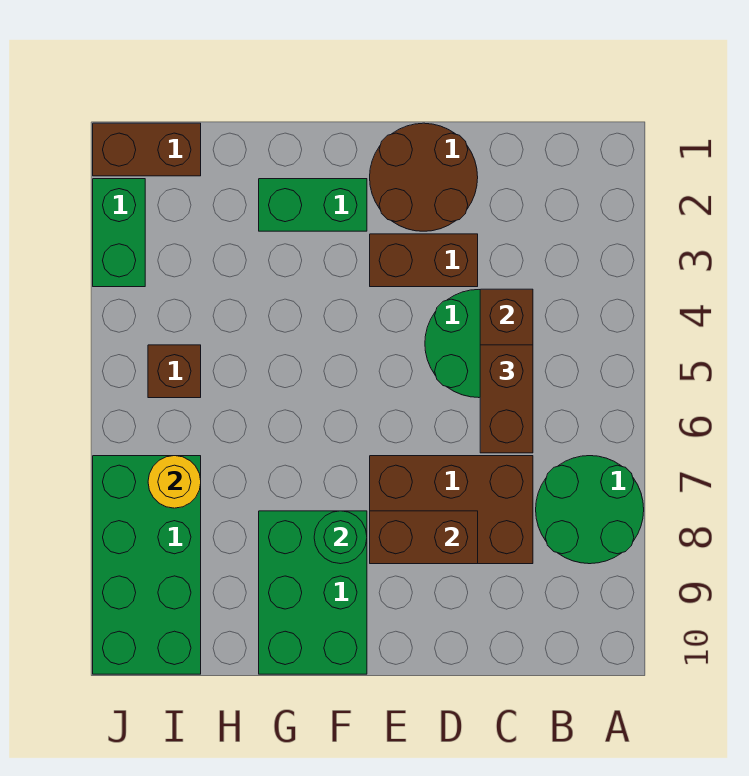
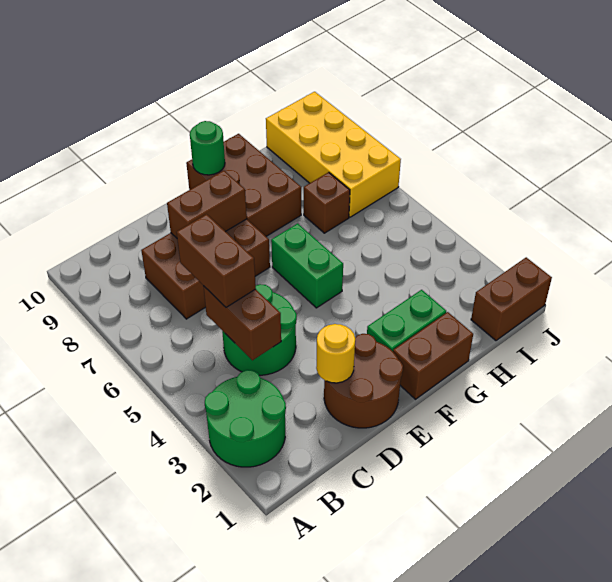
green 2x2 round brick [536,456,644,564] -> green 2x2 round brick moved to [205,370,286,467]
brown 1x2 brick [370,234,478,287] -> brown 1x2 brick moved to [393,312,473,399]
green 2x3 brick [259,511,367,674] -> brown 2x3 brick [186,134,301,236]
green 1x1 round brick [314,511,367,564] -> green 1x1 round brick moved to [190,121,225,175]
brown 1x1 brick [148,345,201,398] -> brown 1x1 brick moved to [304,172,350,233]
green 2x4 brick [93,456,201,674] -> yellow 2x4 brick [266,92,401,217]
yellow 1x1 round brick [148,456,201,508] -> yellow 1x1 round brick moved to [316,324,355,383]
green 1x2 brick [93,179,145,287] -> green 1x2 brick moved to [271,224,343,308]

